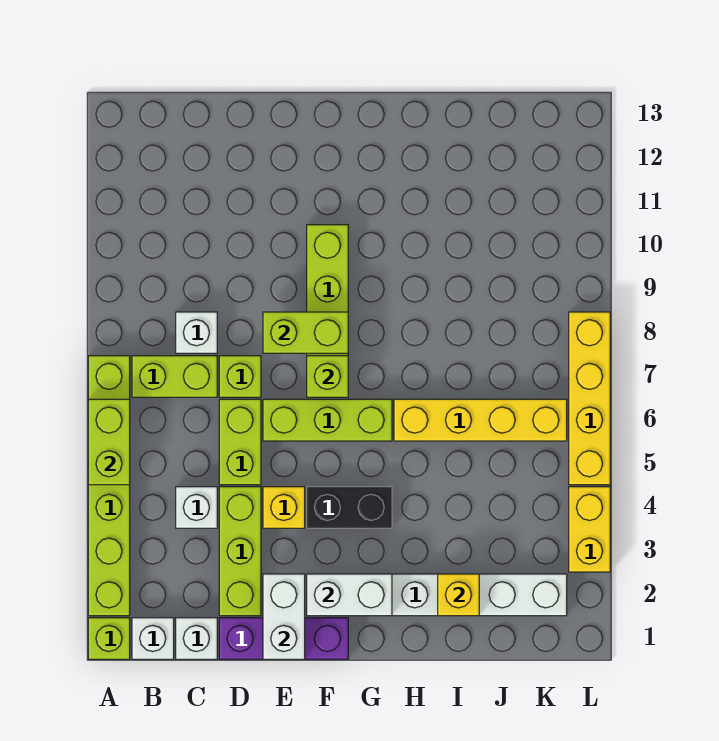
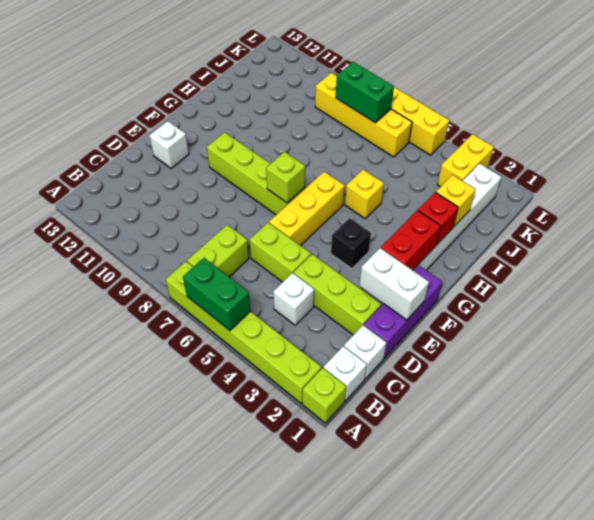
lime 1x2 brick [88,399,130,485] -> green 1x2 brick [183,258,250,330]
white 1x1 brick [176,312,217,353] -> white 1x1 brick moved to [149,121,189,169]
lime 1x1 brick [219,356,261,397] -> none
yellow 1x1 brick [263,487,305,528] -> yellow 1x1 brick moved to [345,170,384,219]
lime 1x3 brick [263,399,392,441] -> yellow 1x3 brick [269,172,345,246]
lime 1x2 brick [263,312,348,353] -> none
white 1x2 brick [307,574,392,616] -> red 1x2 brick [381,210,441,270]
black 1x2 brick [307,487,392,528] -> black 1x1 brick [331,218,371,269]
none -> red 1x1 brick [418,192,458,245]
yellow 1x4 brick [394,399,567,441] -> yellow 1x4 brick turned to [315,73,412,157]
none -> green 1x2 brick [336,62,394,123]
yellow 1x2 brick [569,487,610,572] -> yellow 1x2 brick turned to [437,134,494,187]

